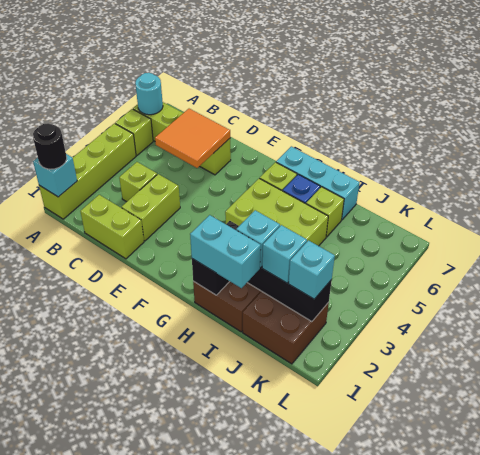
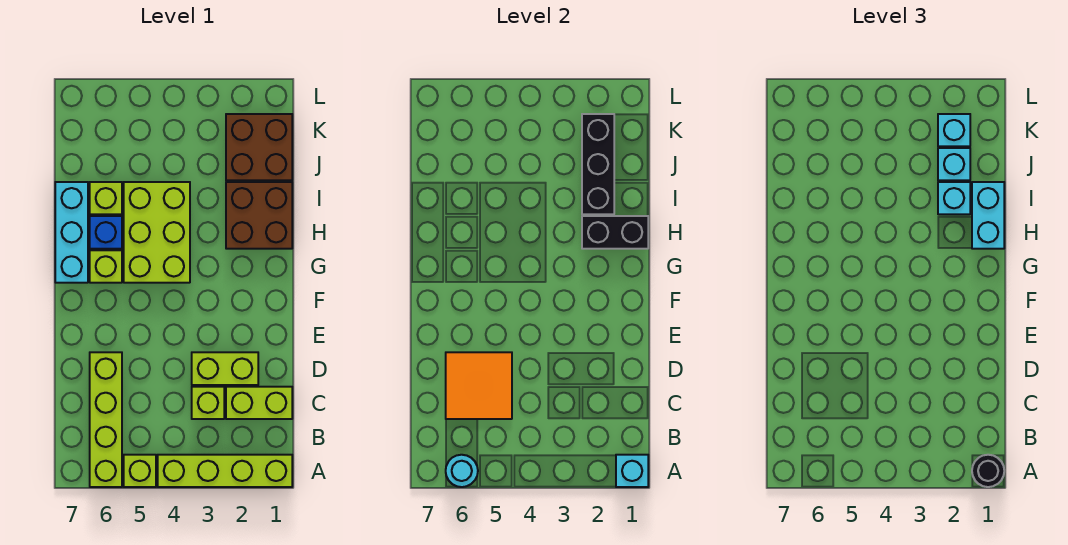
lime 1x2 brick [80,195,144,259] -> lime 1x2 brick turned to [226,387,292,419]

